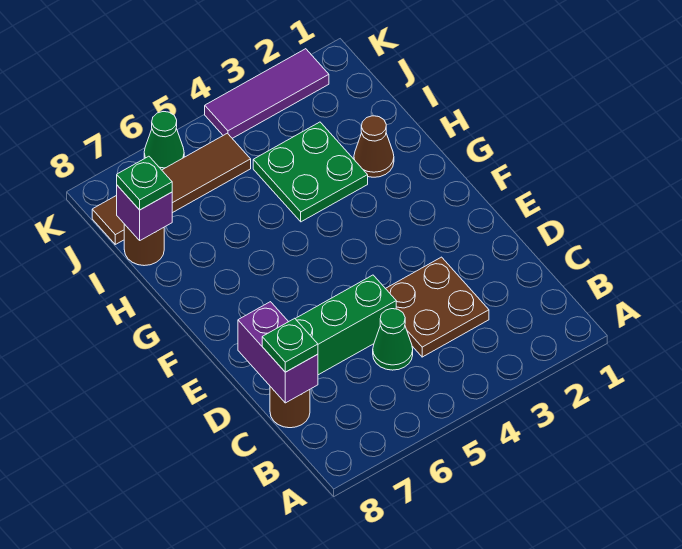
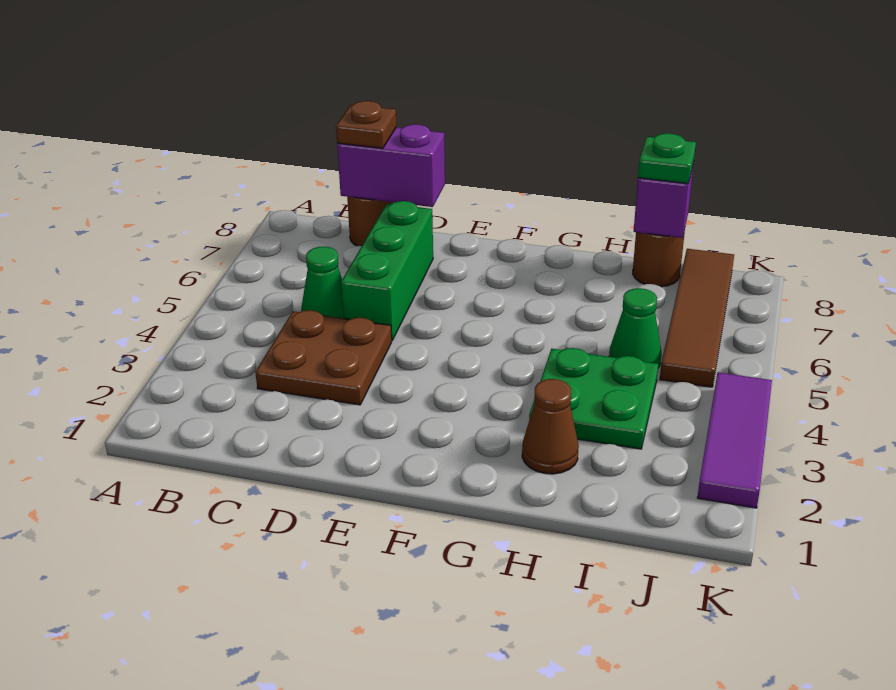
green 1x1 plate [262,318,318,372] -> brown 1x1 plate [336,101,397,148]
green 1x1 cone [144,112,184,170] -> green 1x1 cone moved to [609,288,661,368]

